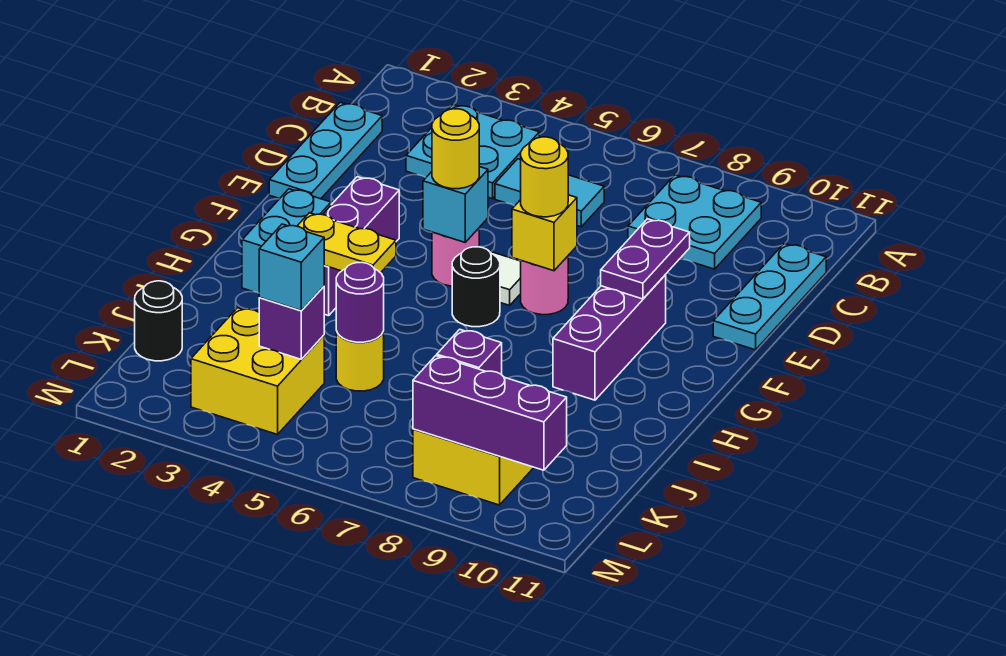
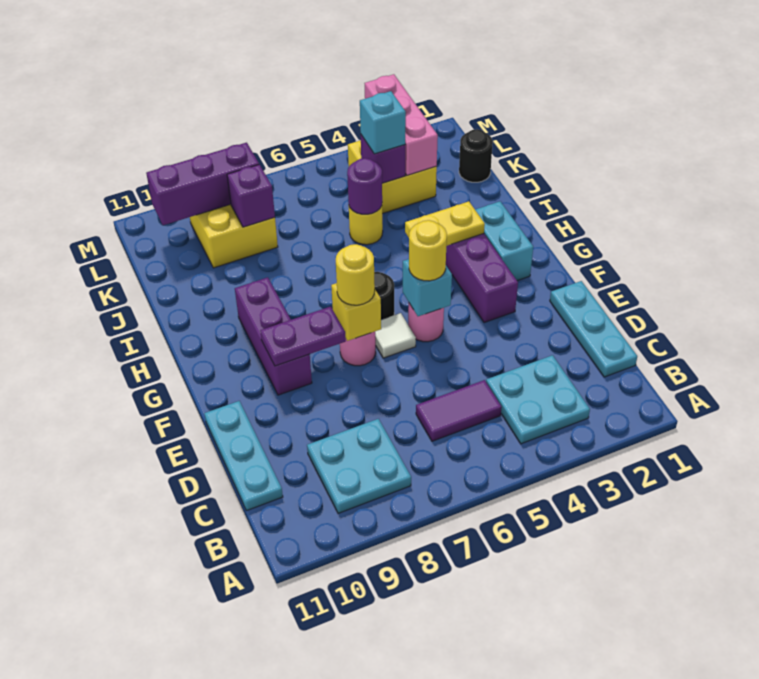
cyan 1x2 tile [495,159,604,227] -> purple 1x2 tile [416,380,502,441]
purple 1x2 plate [601,219,690,299] -> purple 1x2 plate turned to [260,307,346,366]
none -> pink 1x3 brick [365,74,438,175]

